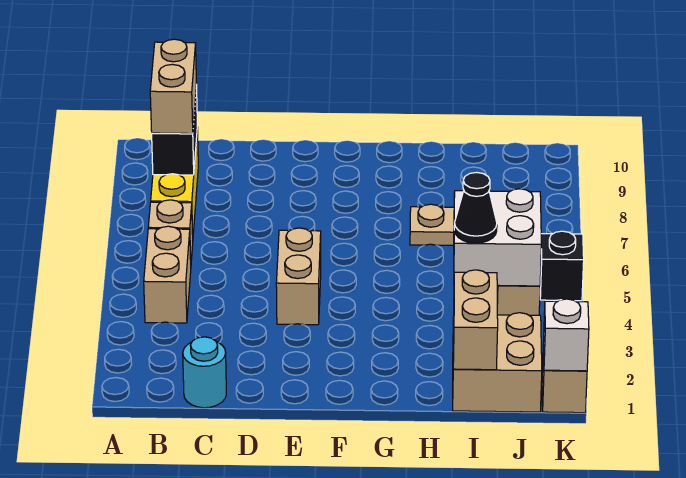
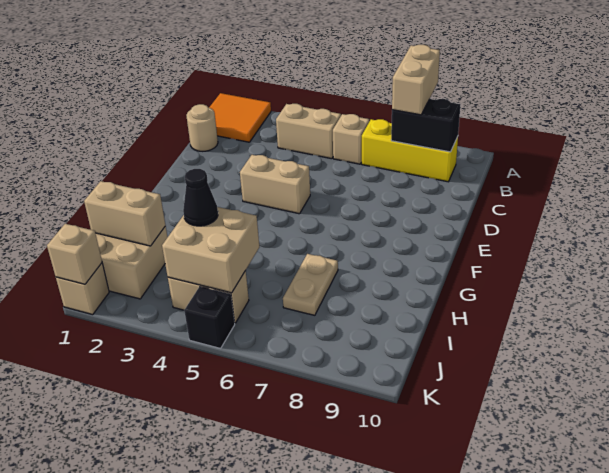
none -> orange 2x2 tile [209,93,271,142]
tan 1x2 brick [150,39,196,134] -> tan 1x2 brick turned to [392,45,440,115]
cyan 1x1 round brick [183,337,226,408] -> tan 1x1 round brick [186,104,218,151]
white 2x2 brick [454,189,541,286] -> tan 2x2 brick [162,207,259,293]
white 1x1 brick [543,299,589,371] -> tan 1x1 brick [47,224,102,284]

